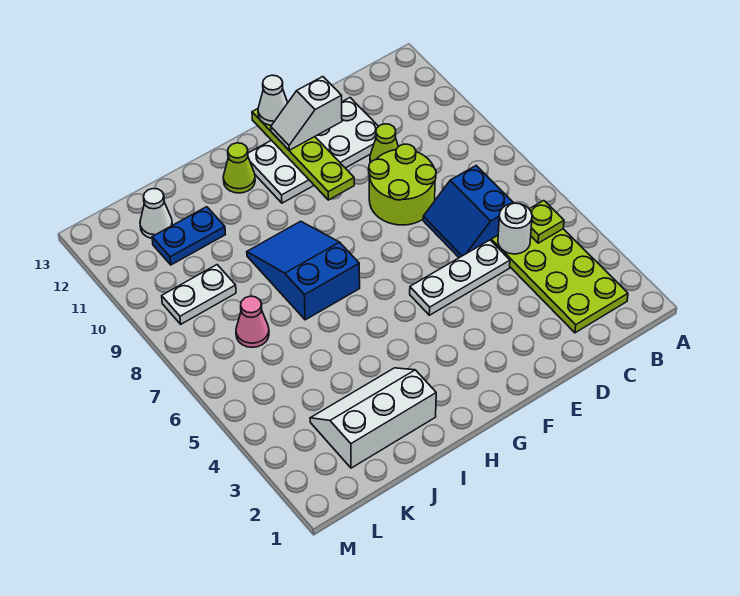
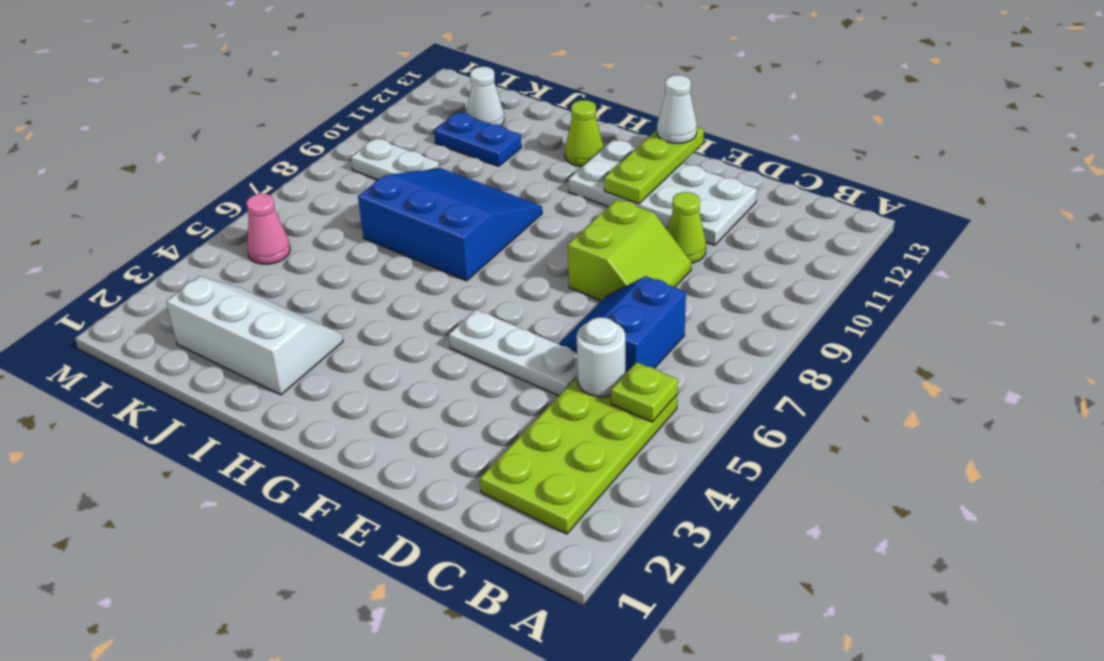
lime 2x2 round brick [369,144,436,225] -> lime 2x2 slope [568,199,692,301]
white 1x2 slope [271,77,342,150] -> none
lime 1x4 plate [252,109,354,200] -> lime 1x3 plate [604,127,704,204]
blue 2x3 slope [247,221,360,320] -> blue 3x3 slope [358,168,542,281]
pink 1x1 cone [236,296,269,347] -> pink 1x1 cone moved to [246,194,290,264]

